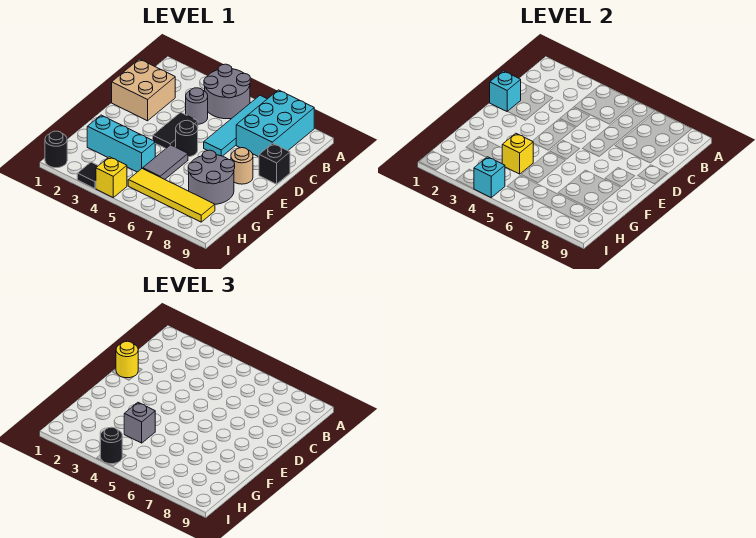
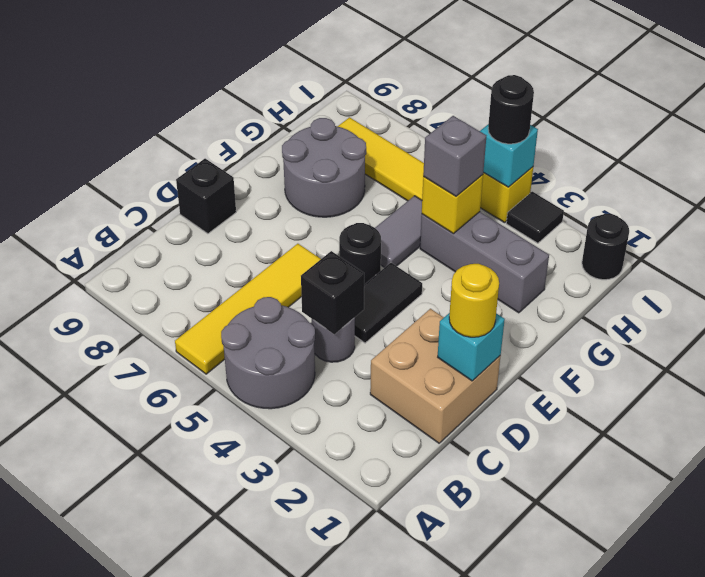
cyan 1x4 tile [204,95,267,156] -> yellow 1x4 tile [175,244,321,374]
cyan 2x3 brick [236,90,314,157] -> none
none -> black 1x1 brick [301,251,364,334]
tan 1x1 round brick [231,148,253,184] -> none
cyan 1x3 brick [87,115,155,172] -> grey 1x3 brick [420,212,549,313]

